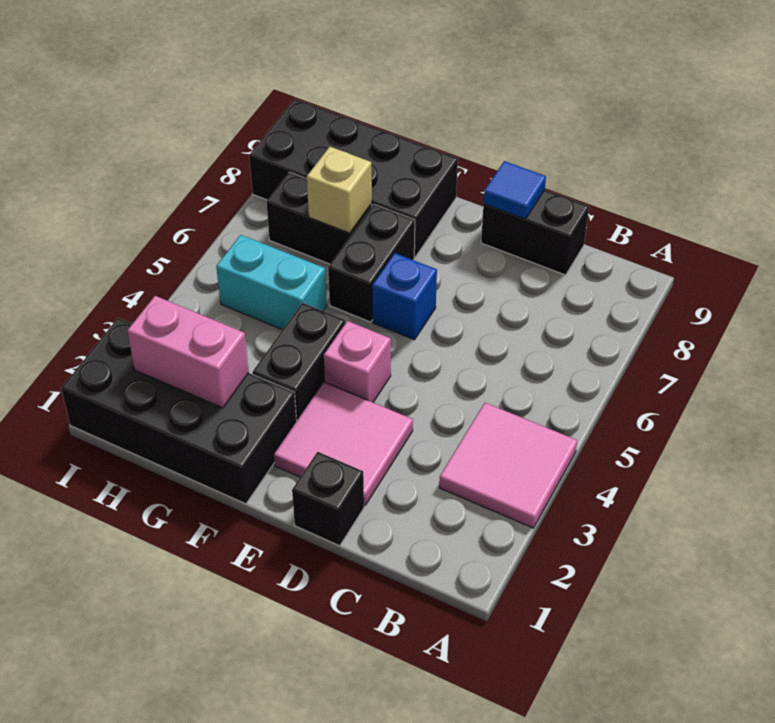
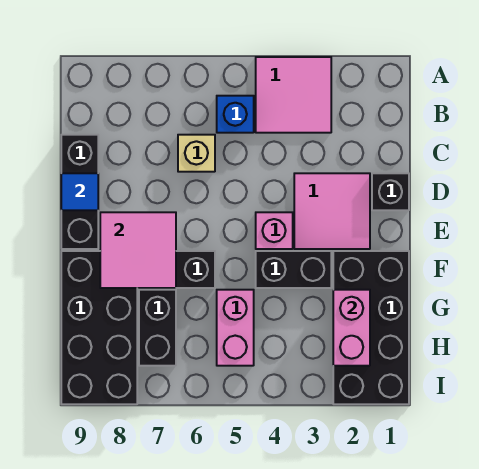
black 1x2 brick [481,190,589,275] -> black 1x3 brick [61,135,98,249]
blue 1x1 brick [372,253,437,340] -> blue 1x1 brick moved to [217,96,254,133]
none -> pink 2x2 tile [100,212,176,288]
cyan 1x2 brick [216,235,327,330] -> pink 1x2 brick [217,290,254,366]
tan 1x1 brick [307,147,372,233] -> tan 1x1 brick moved to [178,135,215,172]

